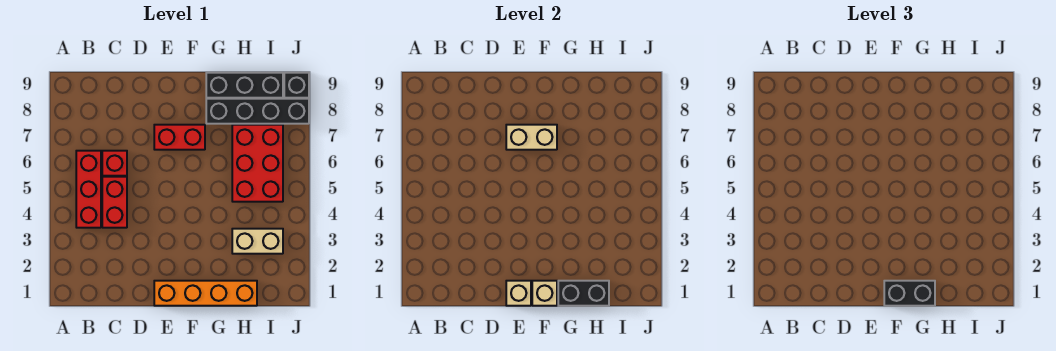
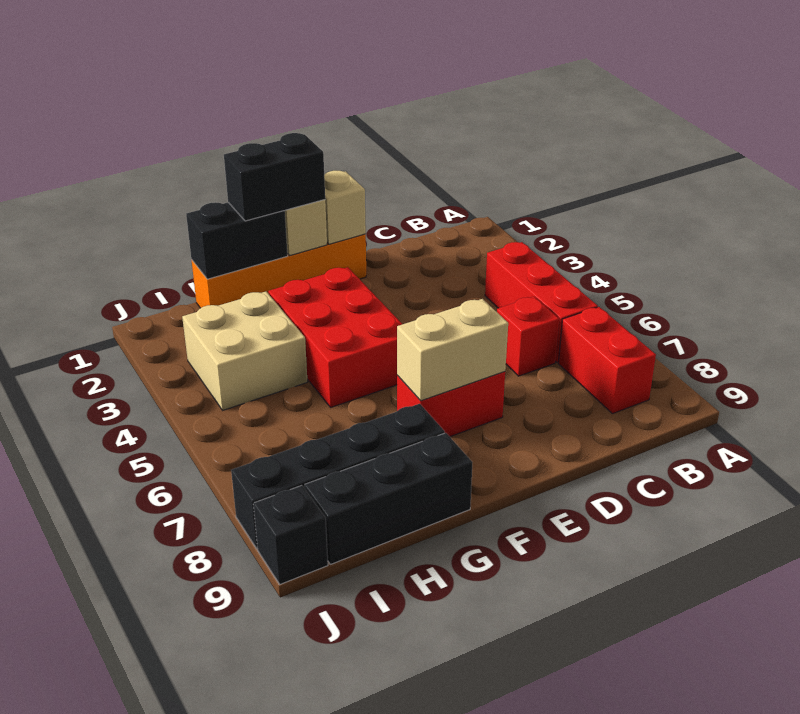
red 1x2 brick [102,177,127,228] -> red 1x2 brick moved to [558,307,656,414]
tan 1x2 brick [232,229,283,254] -> tan 2x2 brick [182,292,308,410]
red 2x3 brick [232,125,283,202] -> red 2x3 brick moved to [268,267,402,407]

